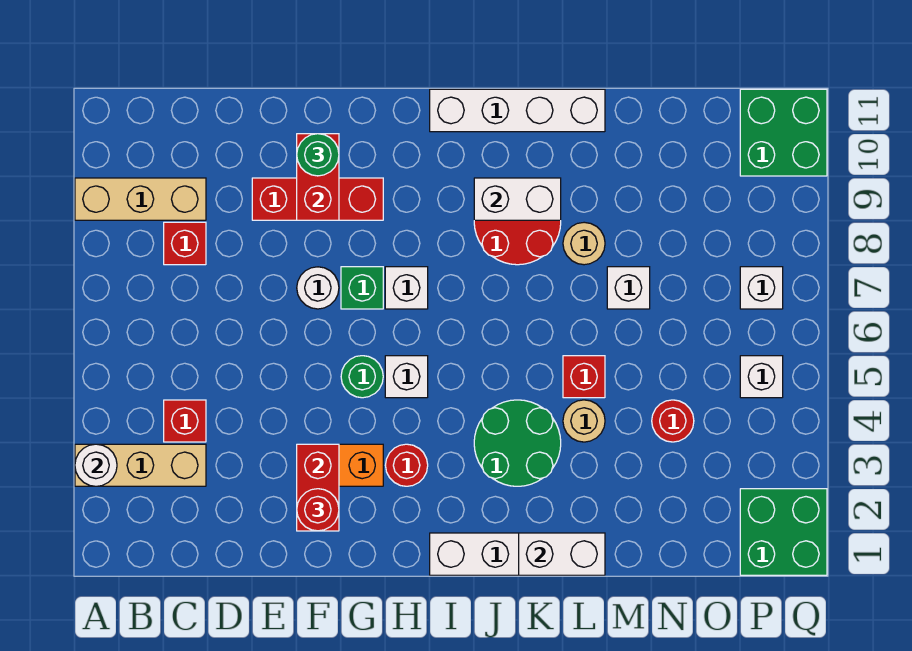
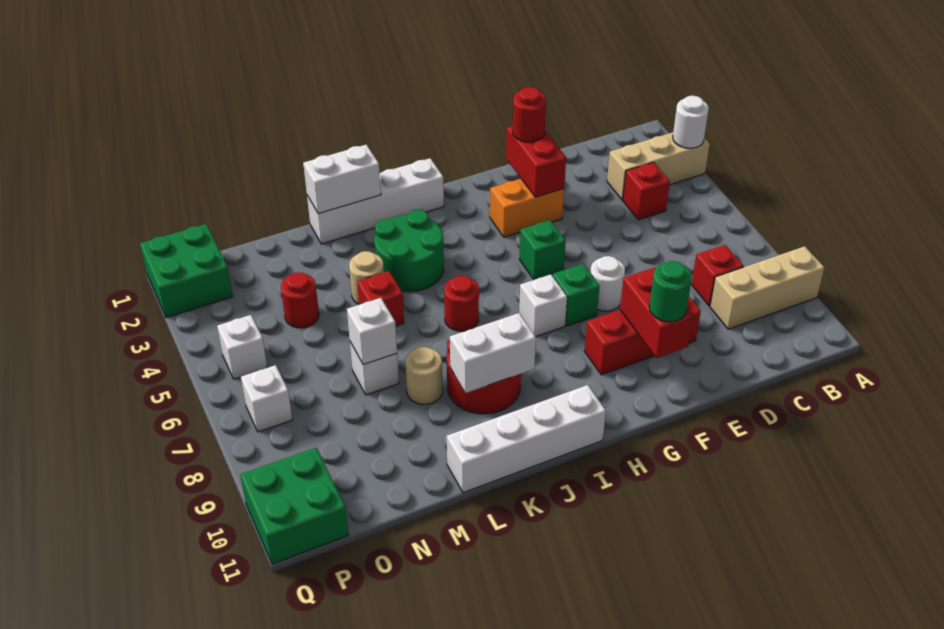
green 1x1 round brick [341,356,383,398] -> green 1x1 brick [520,220,566,280]
red 1x1 round brick [385,444,428,486] -> red 1x1 round brick moved to [444,276,479,331]
white 1x1 brick [385,356,428,398] -> white 1x1 brick moved to [347,298,397,365]

